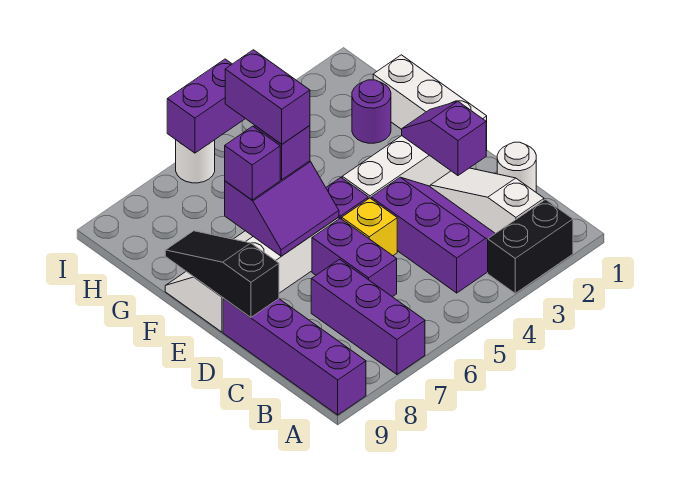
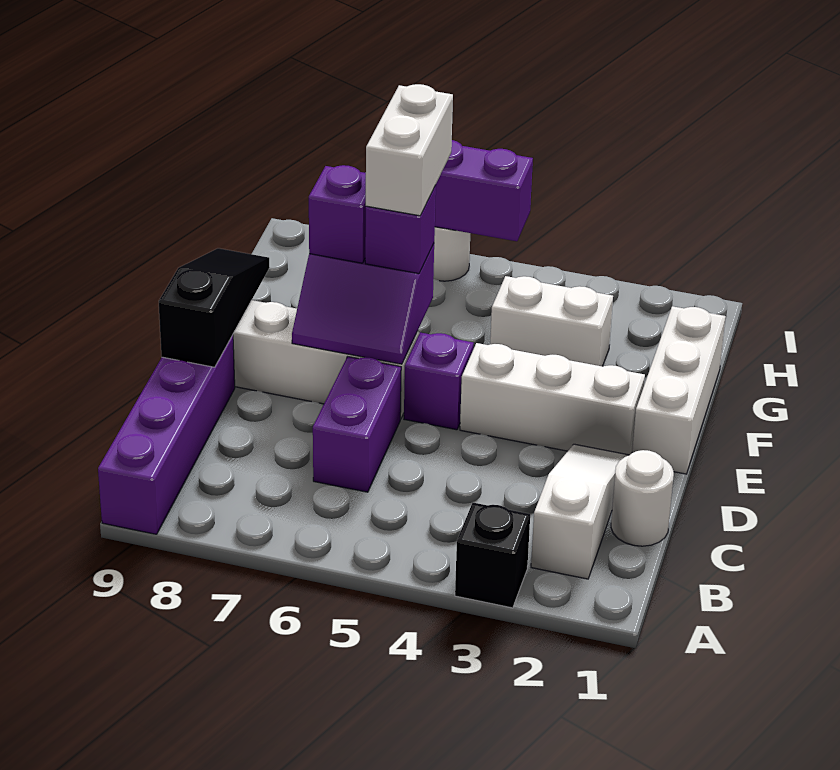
black 1x2 brick [488,200,573,293] -> black 1x1 brick [455,502,530,608]
purple 1x3 brick [311,259,425,374] -> none
purple 2x3 slope [371,177,495,293] -> none
purple 1x2 slope [402,101,486,175] -> none
yellow 1x1 brick [342,198,397,256] -> none
purple 1x2 brick [225,50,310,144] -> white 1x2 brick [366,84,453,216]
purple 1x1 round brick [352,80,391,143] -> none
none -> white 1x2 brick [490,276,613,366]

